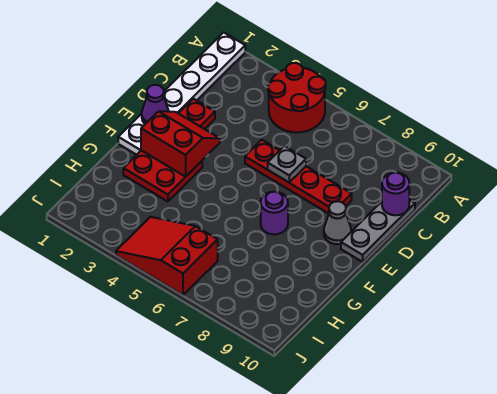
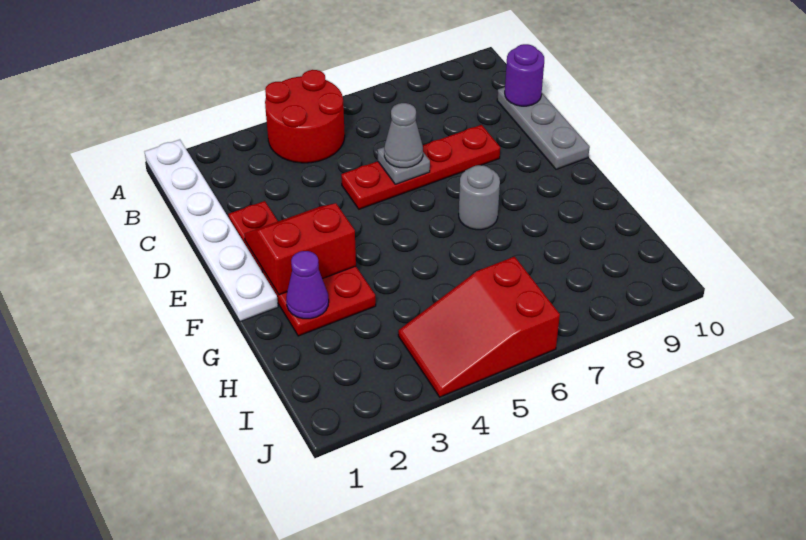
purple 1x1 cone [142,85,169,124] -> purple 1x1 cone moved to [286,251,329,319]
grey 1x1 cone [324,201,351,244] -> grey 1x1 cone moved to [384,103,423,168]
purple 1x1 round brick [261,192,288,234] -> grey 1x1 round brick [459,165,500,230]

